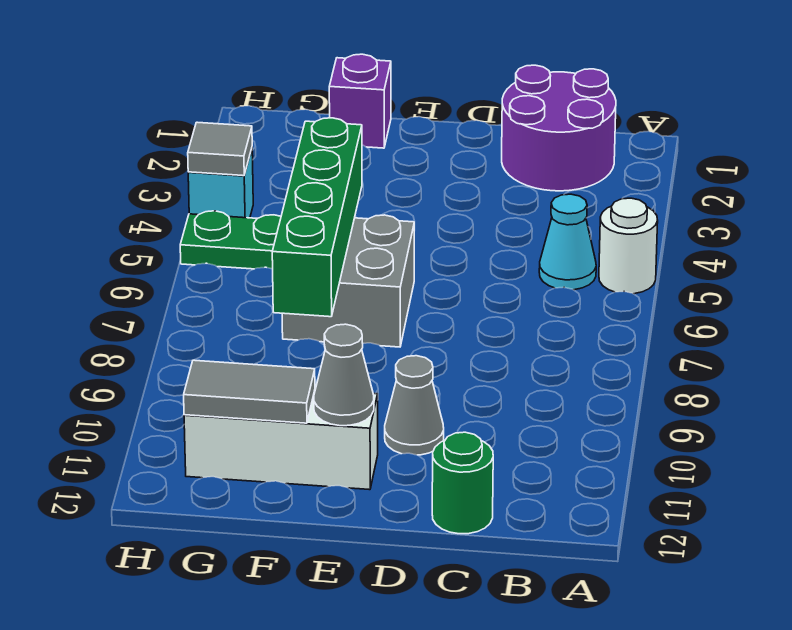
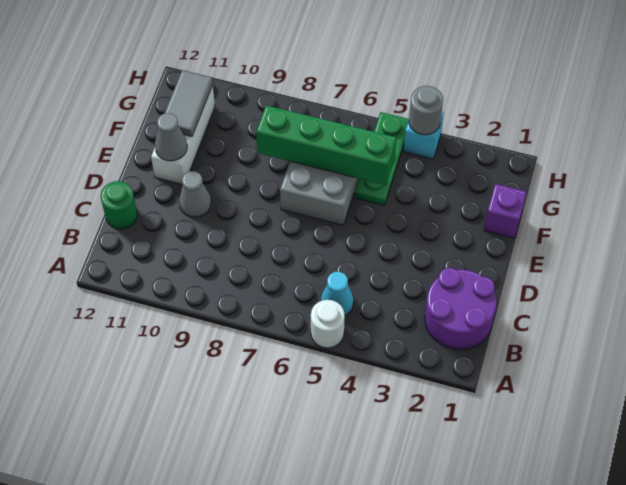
grey 1x1 tile [188,122,252,176] -> grey 1x1 round brick [409,86,443,135]

